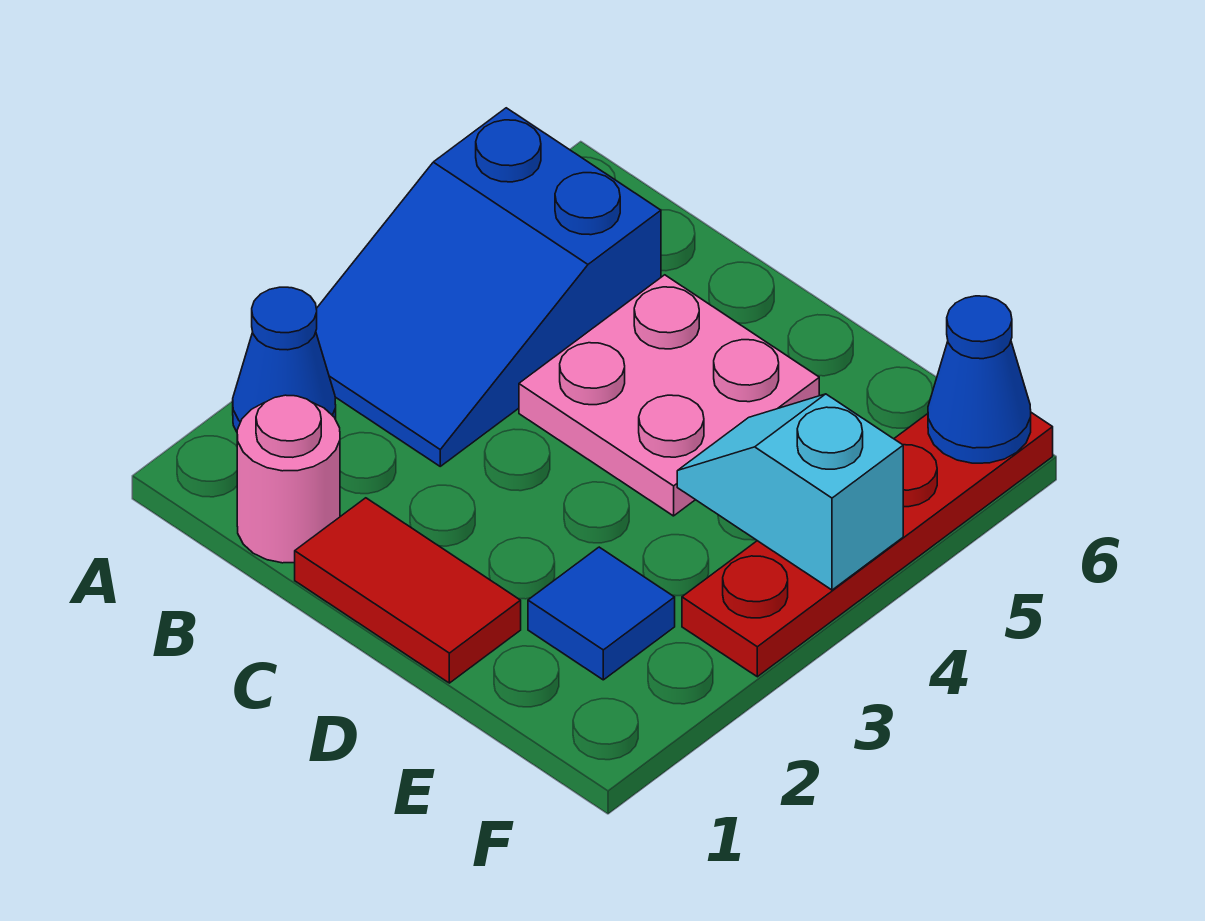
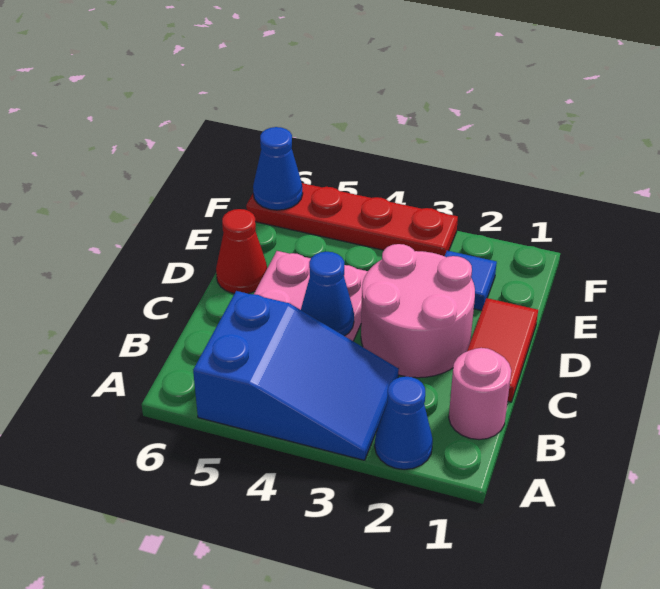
none -> pink 2x2 round brick [361,244,475,378]
none -> blue 1x1 cone [301,252,354,336]
none -> red 1x1 cone [216,209,267,294]
cyan 1x2 slope [677,394,903,590] -> none

